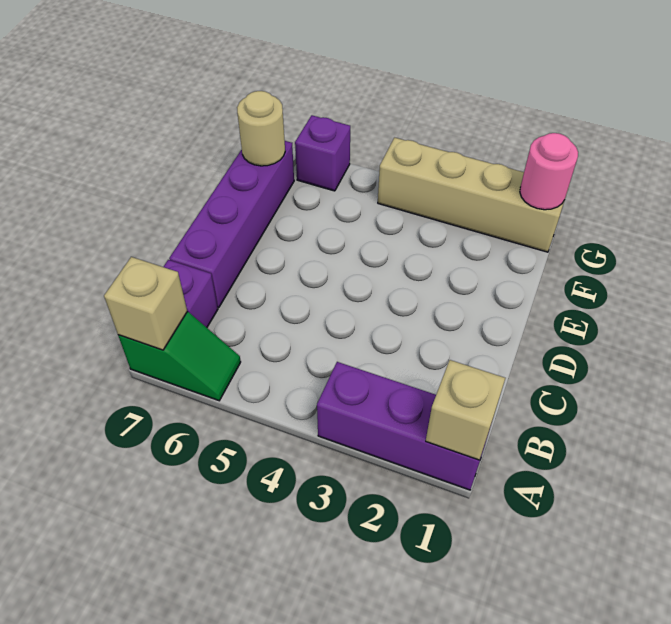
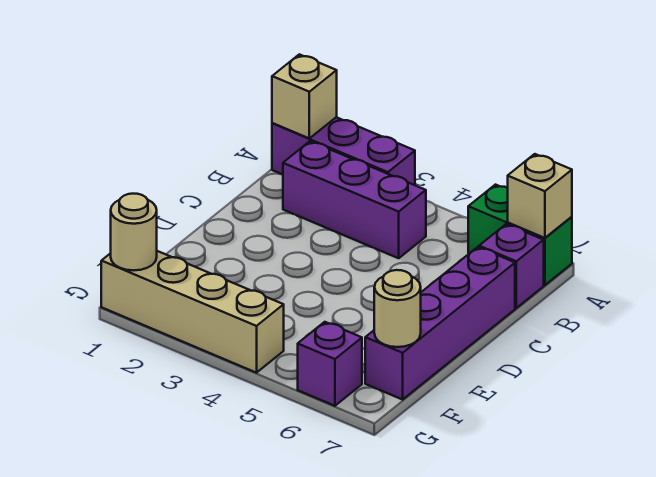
green 1x2 slope [118,312,241,401] -> green 1x2 brick [468,185,572,285]
none -> purple 1x3 brick [283,141,426,258]
pink 1x1 round brick [520,133,578,210] -> tan 1x1 round brick [111,194,157,270]

